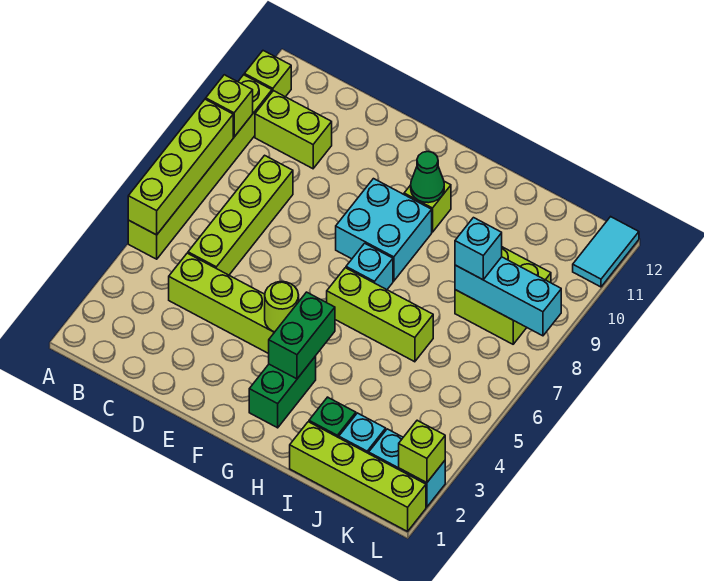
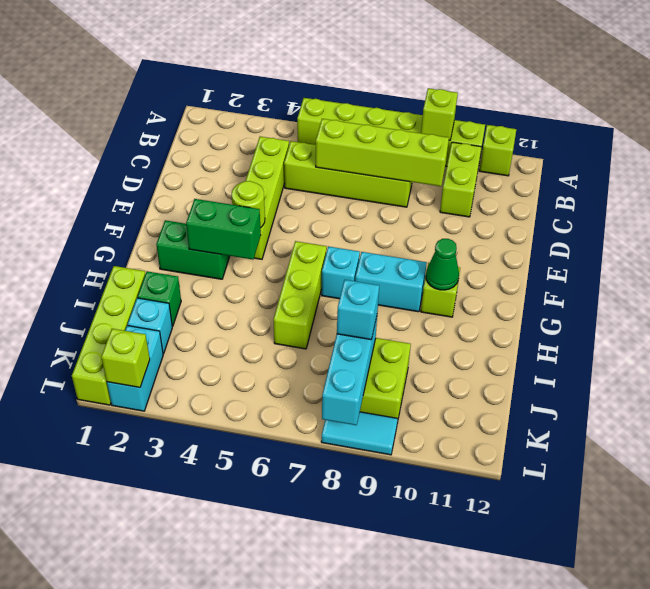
lime 1x4 brick [128,99,233,235] -> lime 1x4 brick moved to [316,119,449,186]
cyan 2x2 brick [336,179,432,281] -> cyan 1x2 brick [355,252,427,312]
cyan 1x2 tile [573,217,639,287] -> cyan 1x2 tile moved to [321,412,398,455]

